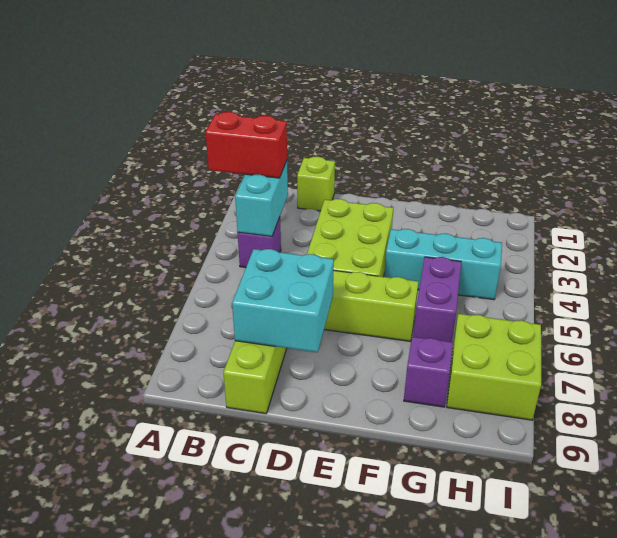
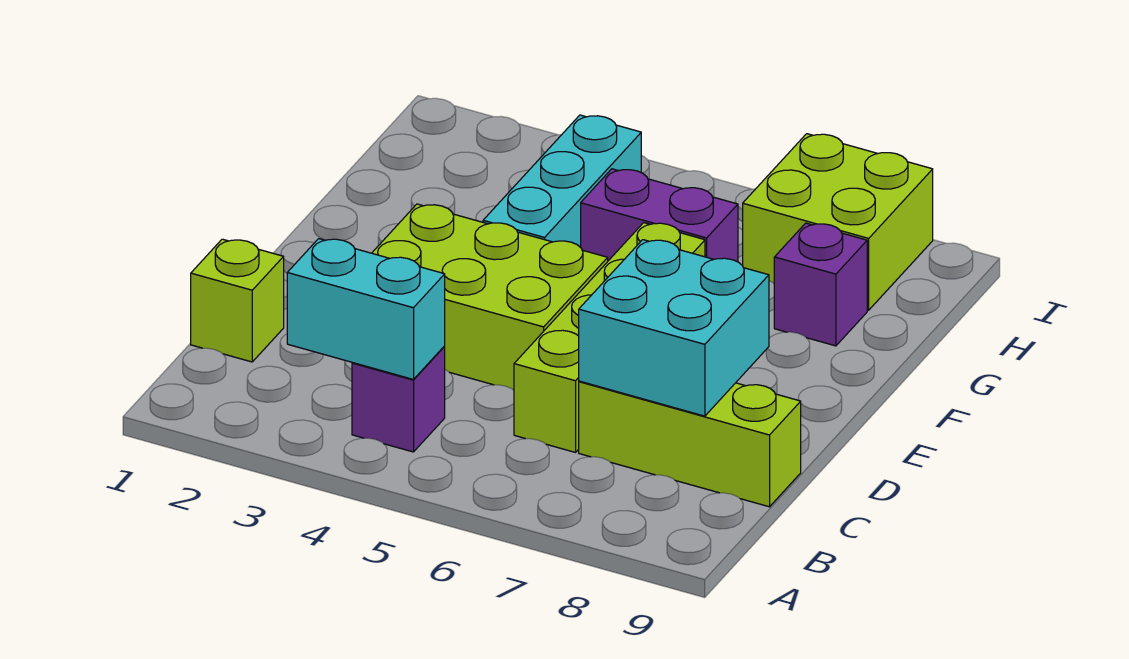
red 1x2 brick [205,112,287,178] -> none

